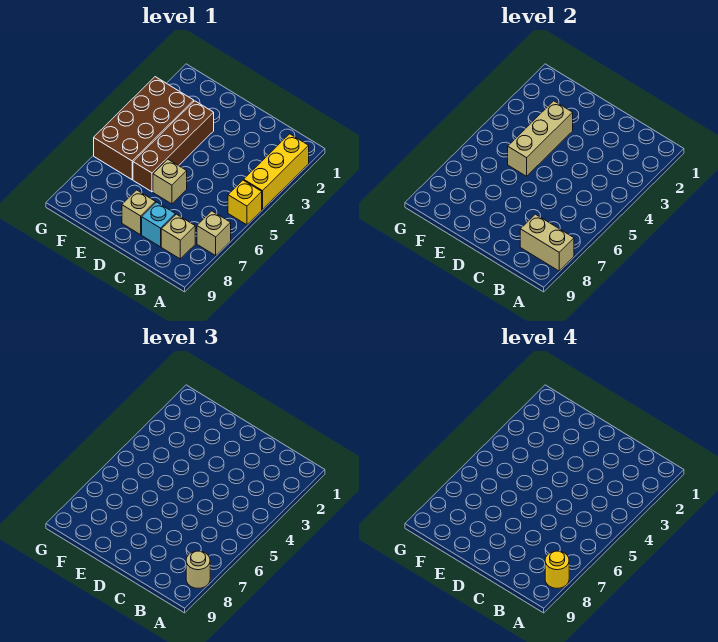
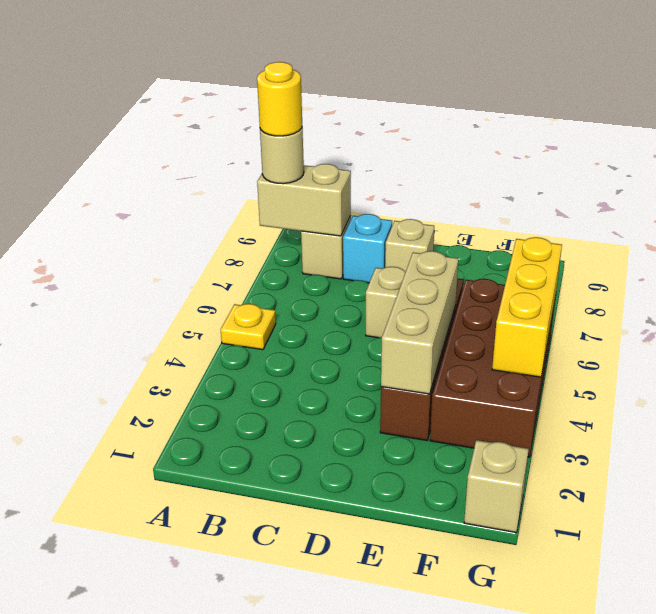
yellow 1x3 brick [244,134,309,209] -> yellow 1x3 brick moved to [492,237,562,377]
yellow 1x1 brick [228,180,262,225] -> yellow 1x1 plate [221,304,276,350]
tan 1x1 brick [197,211,231,255] -> tan 1x1 brick moved to [464,440,529,532]

